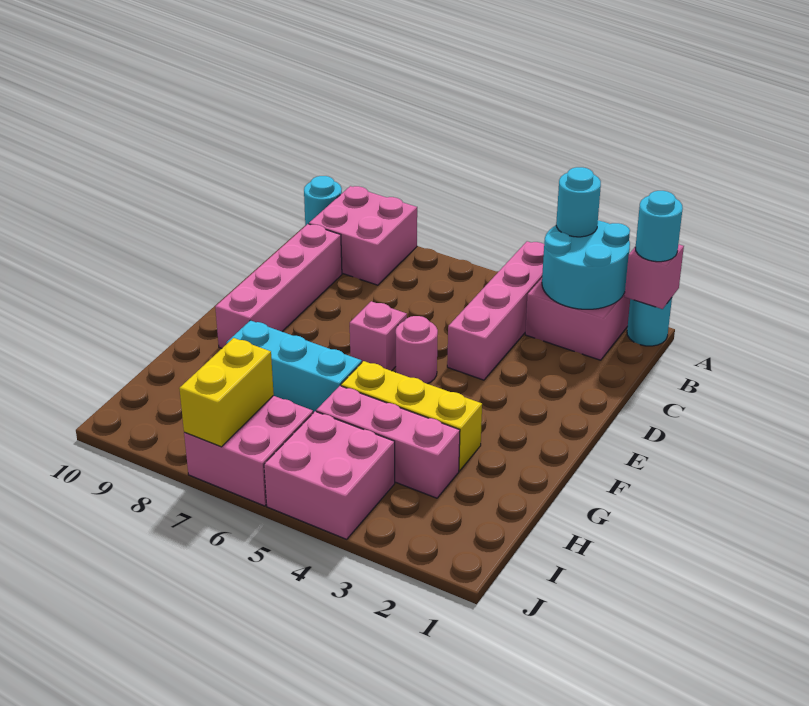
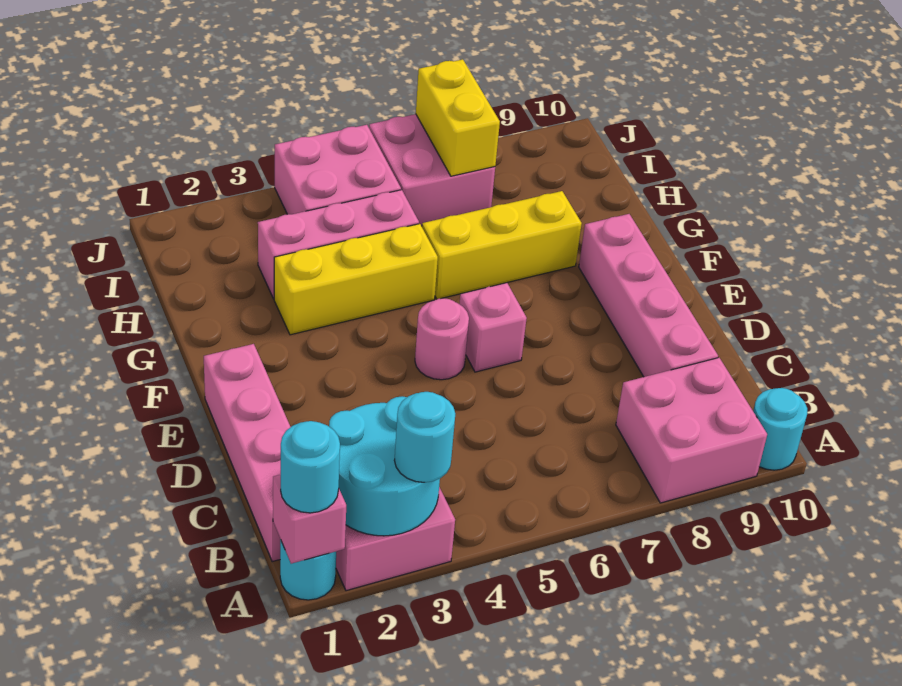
pink 1x4 brick [447,241,544,380] -> pink 1x4 brick moved to [204,344,290,562]
cyan 1x3 brick [227,320,362,413] -> yellow 1x3 brick [422,191,582,299]

